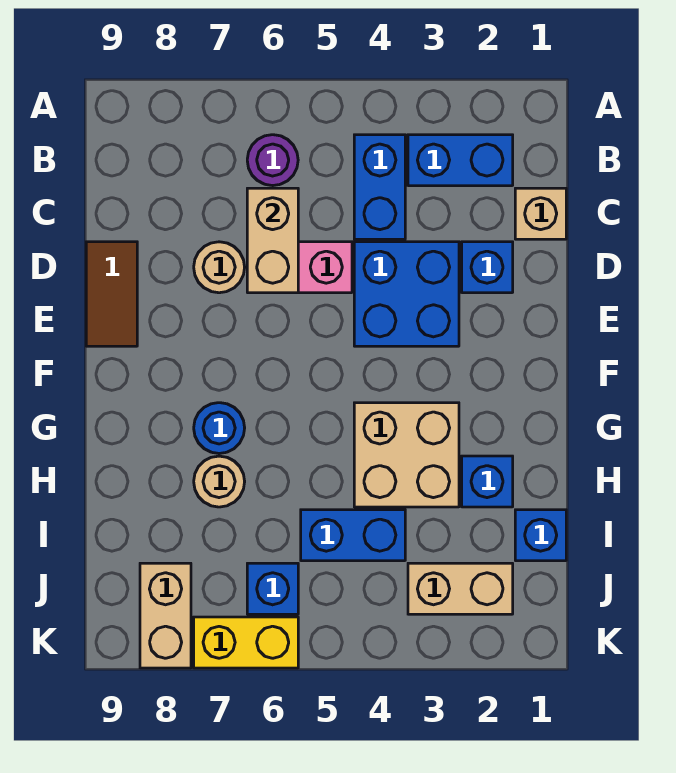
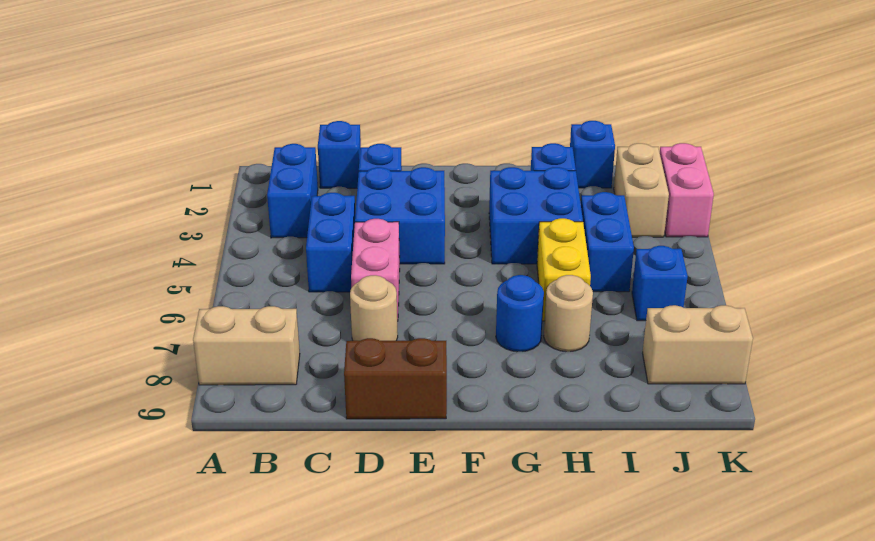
blue 1x2 brick [354,135,405,239] -> blue 1x2 brick turned to [306,193,355,292]
purple 1x1 round brick [247,135,298,186] -> none
tan 1x1 brick [515,188,566,239] -> blue 1x1 brick [318,121,361,188]
tan 1x2 brick [247,188,298,293] -> tan 1x2 brick moved to [193,306,300,385]
brown 1x2 tile [86,242,137,346] -> brown 1x2 brick [344,338,447,419]
tan 2x2 brick [354,403,459,507] -> blue 2x2 brick [489,167,583,264]
none -> pink 1x2 brick [660,143,714,237]
yellow 1x2 brick [194,617,298,668] -> yellow 1x2 brick moved to [537,218,591,321]

